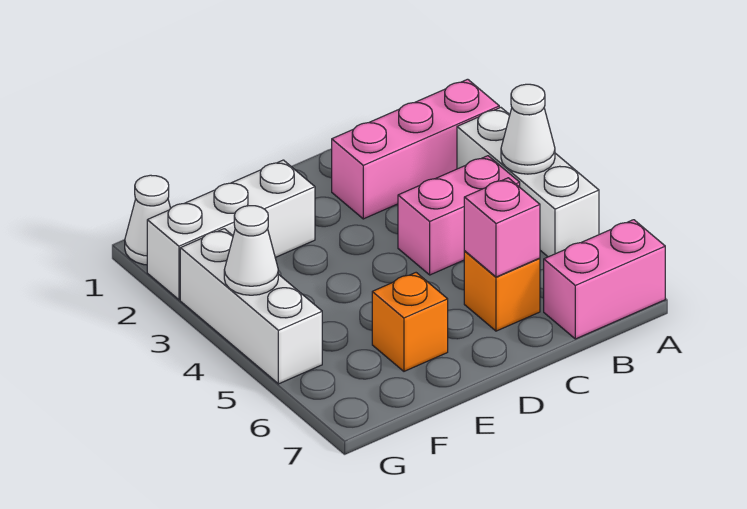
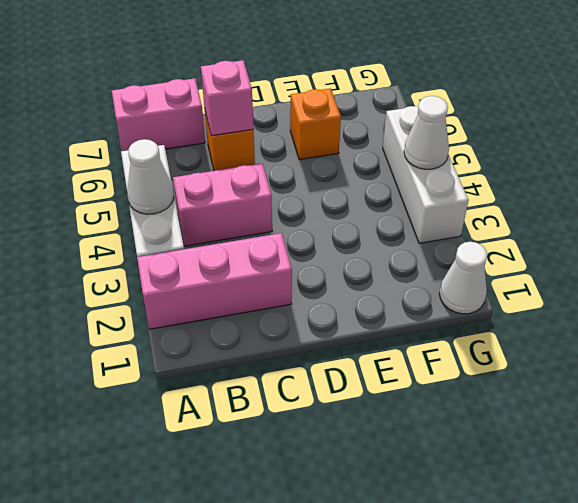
white 1x3 brick [147,160,315,300] -> none

